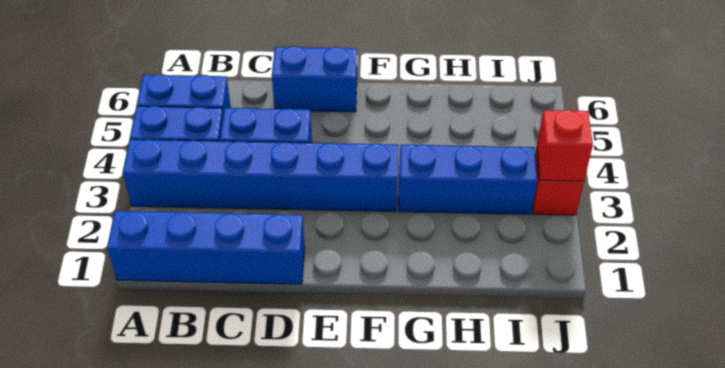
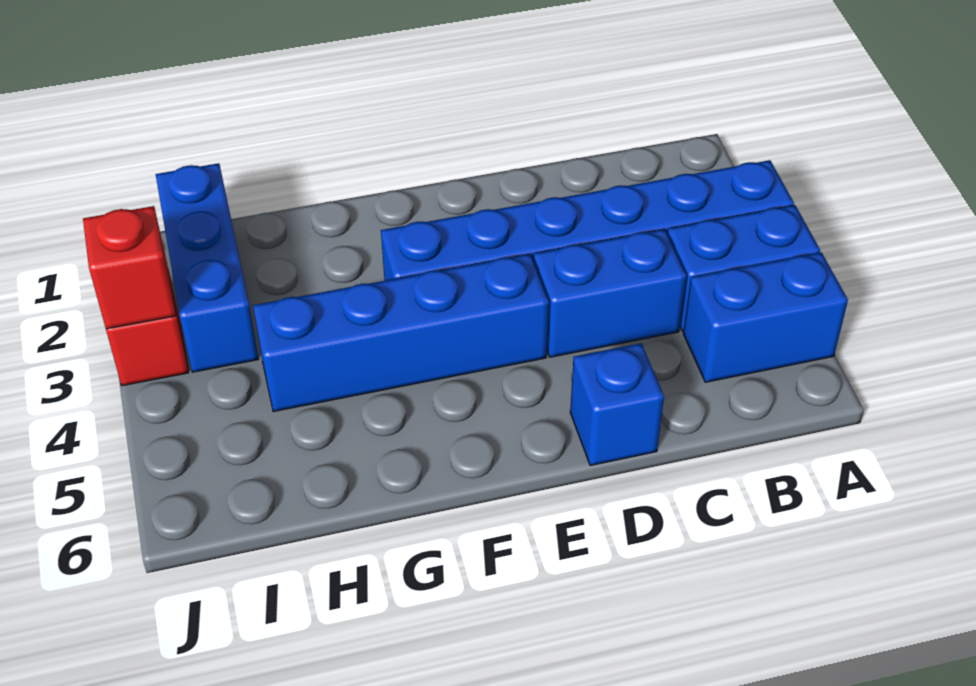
blue 1x4 brick [107,211,305,284] -> blue 1x4 brick moved to [253,254,549,412]
blue 1x2 brick [272,46,357,112] -> blue 1x1 brick [570,343,664,466]
blue 1x3 brick [399,145,537,214] -> blue 1x3 brick turned to [156,163,258,372]

